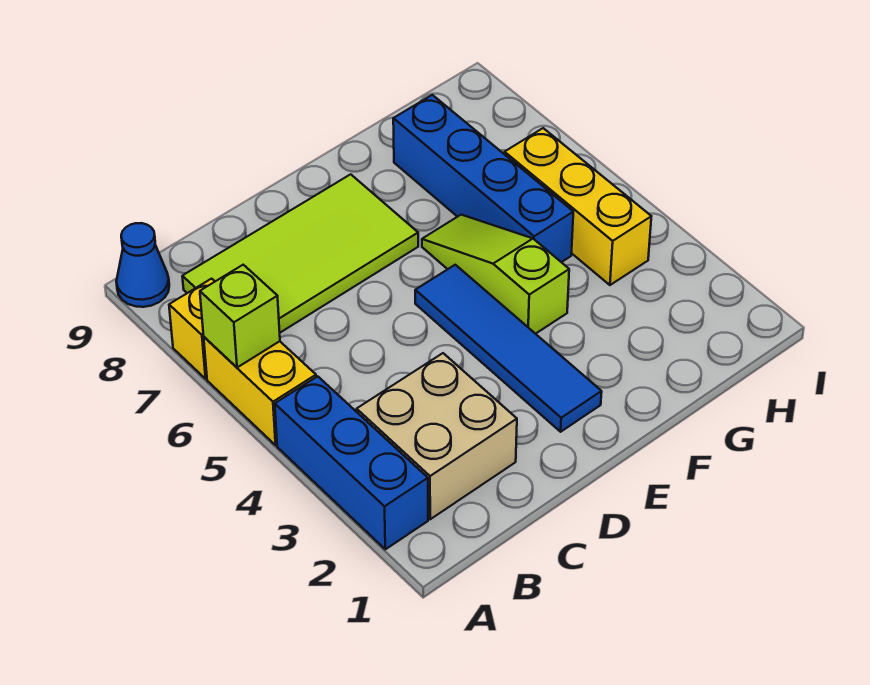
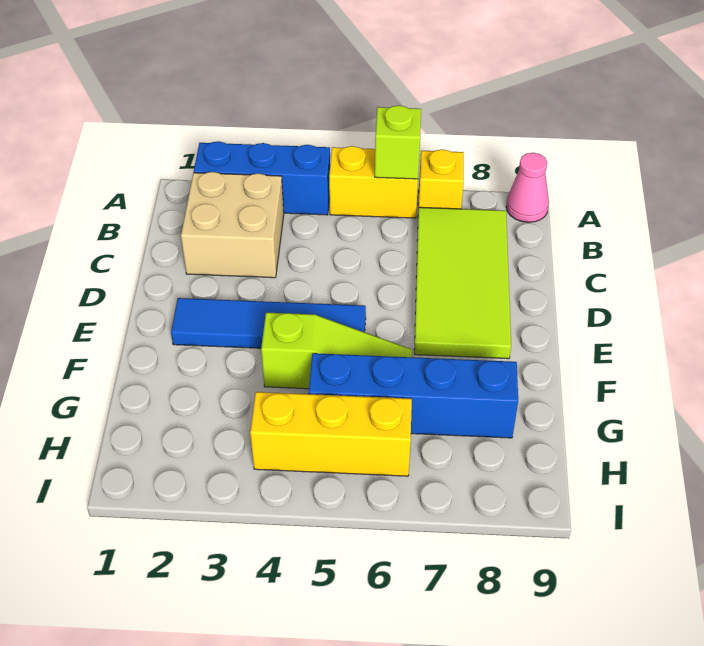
blue 1x1 cone [116,223,169,307] -> pink 1x1 cone [506,153,549,222]

